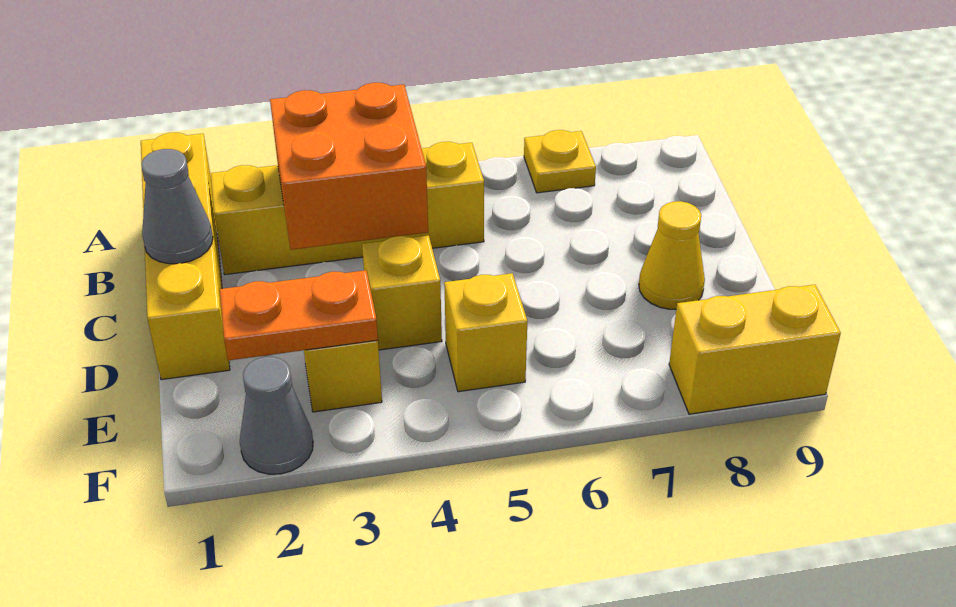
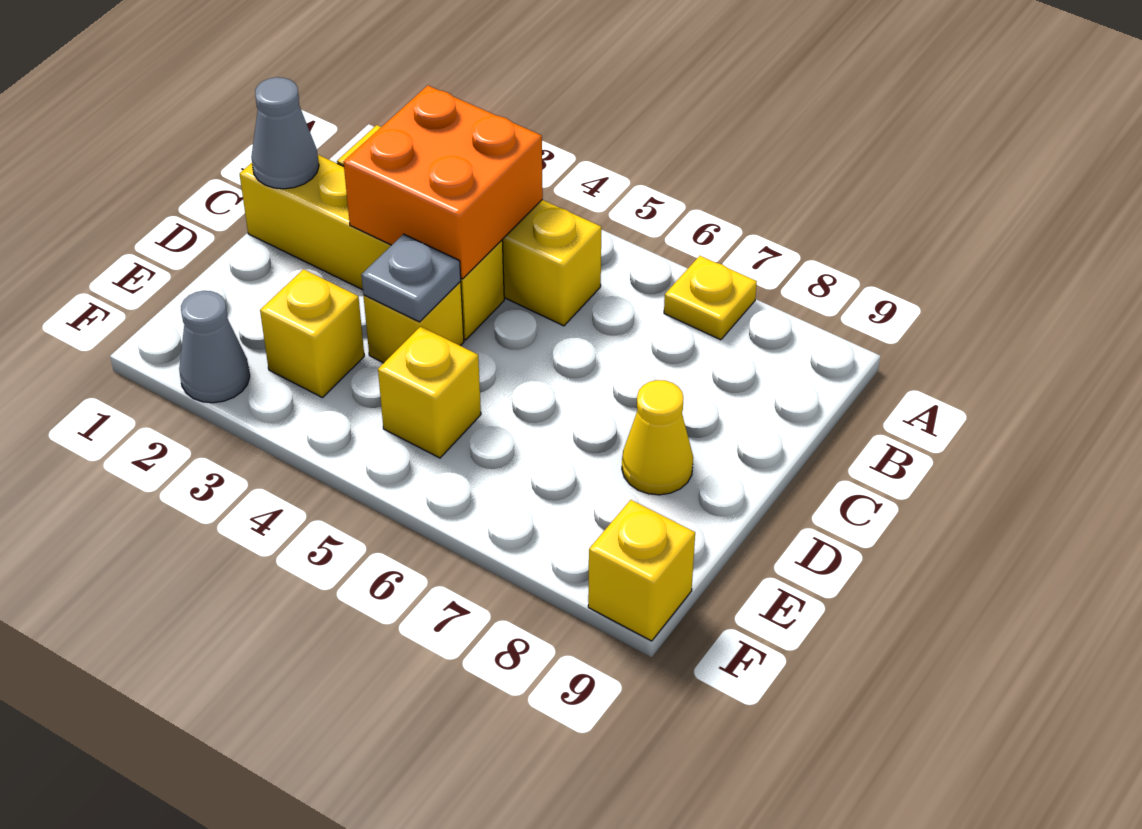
yellow 1x4 brick [141,133,230,380] -> yellow 1x4 brick turned to [240,155,504,340]
none -> grey 1x1 plate [361,234,461,322]
orange 1x2 plate [220,270,378,360] -> none
yellow 1x2 brick [669,285,841,414] -> yellow 1x1 brick [588,500,695,641]

